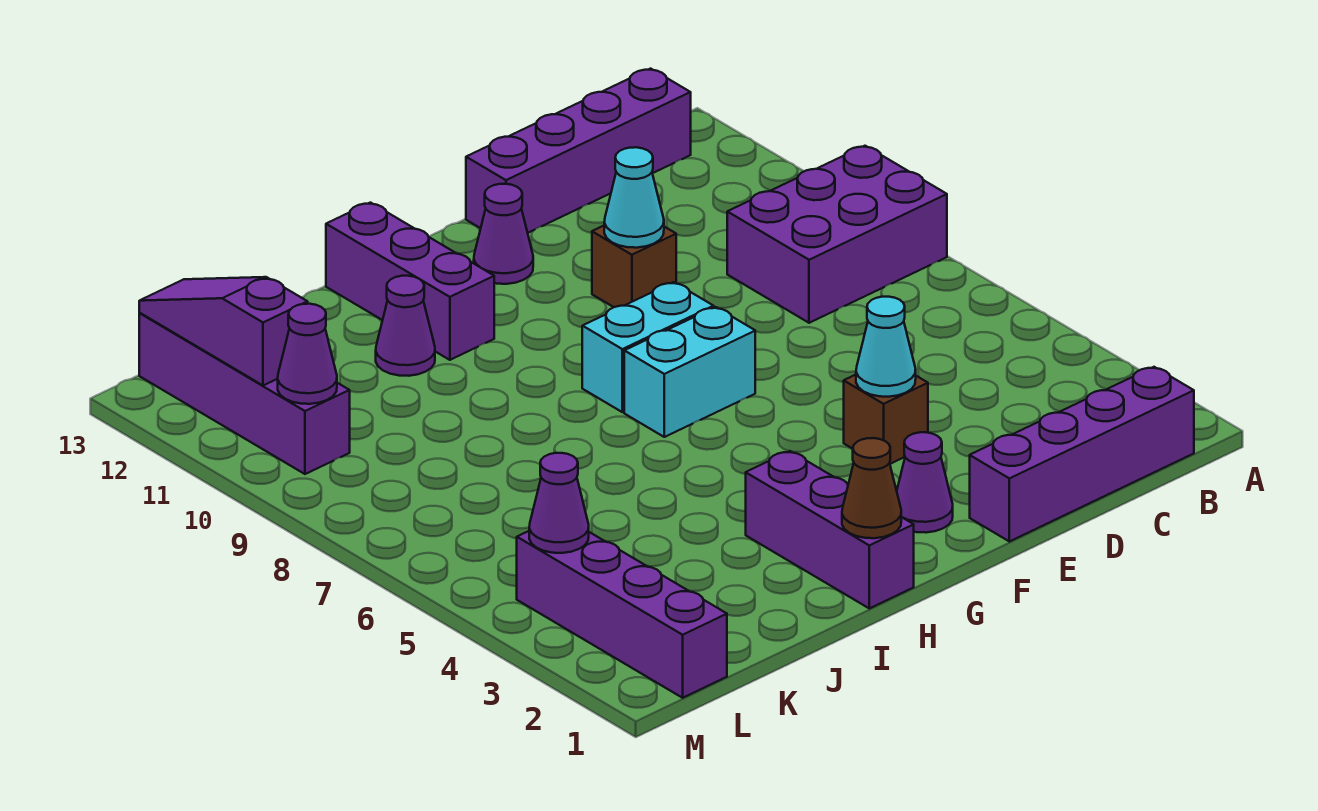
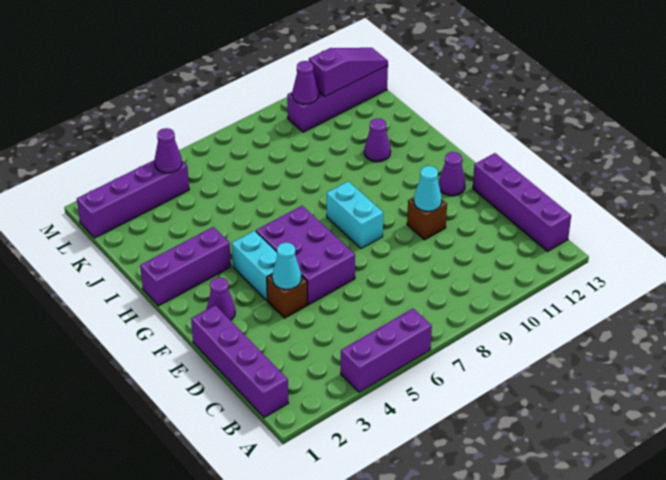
purple 2x3 brick [727,146,947,323] -> purple 2x3 brick moved to [256,206,355,305]
cyan 1x2 brick [624,307,755,437] -> cyan 1x2 brick moved to [232,231,277,300]
brown 1x1 cone [842,438,901,538] -> none
purple 1x3 brick [326,203,494,360] -> purple 1x3 brick moved to [341,309,432,392]

